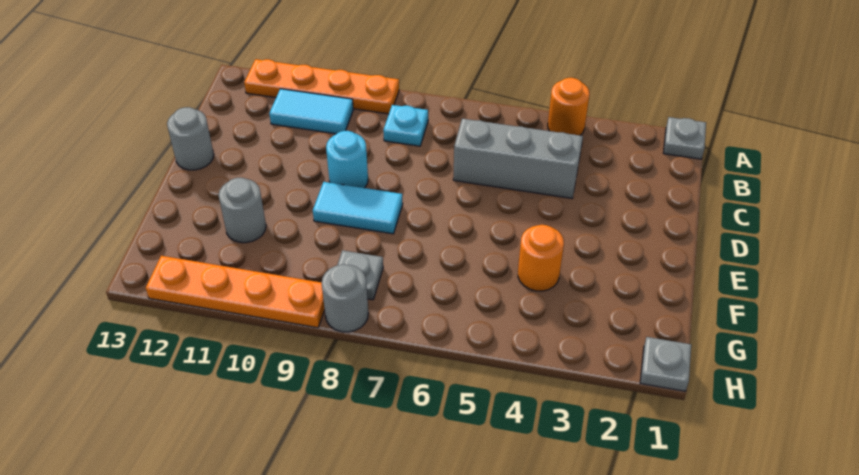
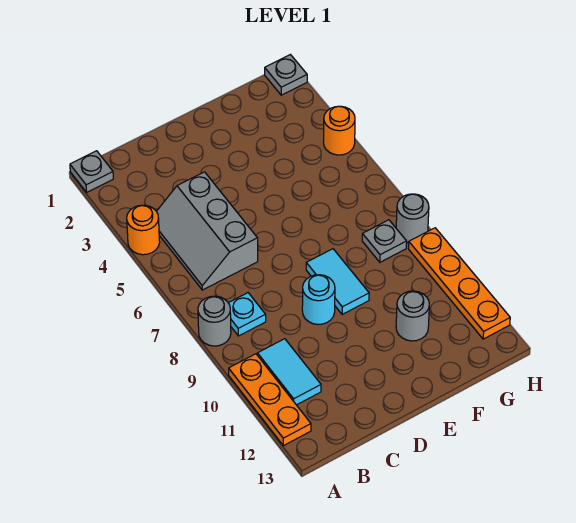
orange 1x4 plate [244,59,399,114] -> orange 1x3 plate [229,354,311,446]
grey 1x1 round brick [167,107,214,170] -> grey 1x1 round brick moved to [198,296,231,346]
orange 1x1 round brick [518,225,564,291] -> orange 1x1 round brick moved to [324,106,355,155]

